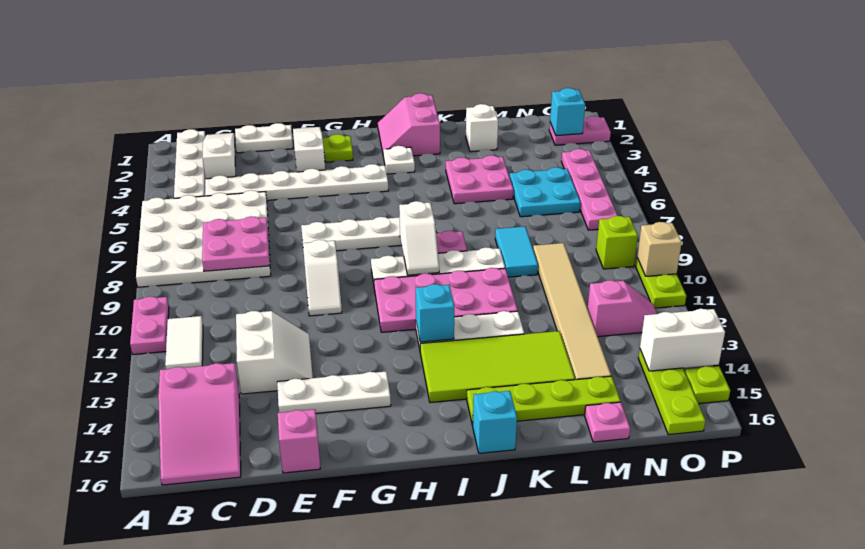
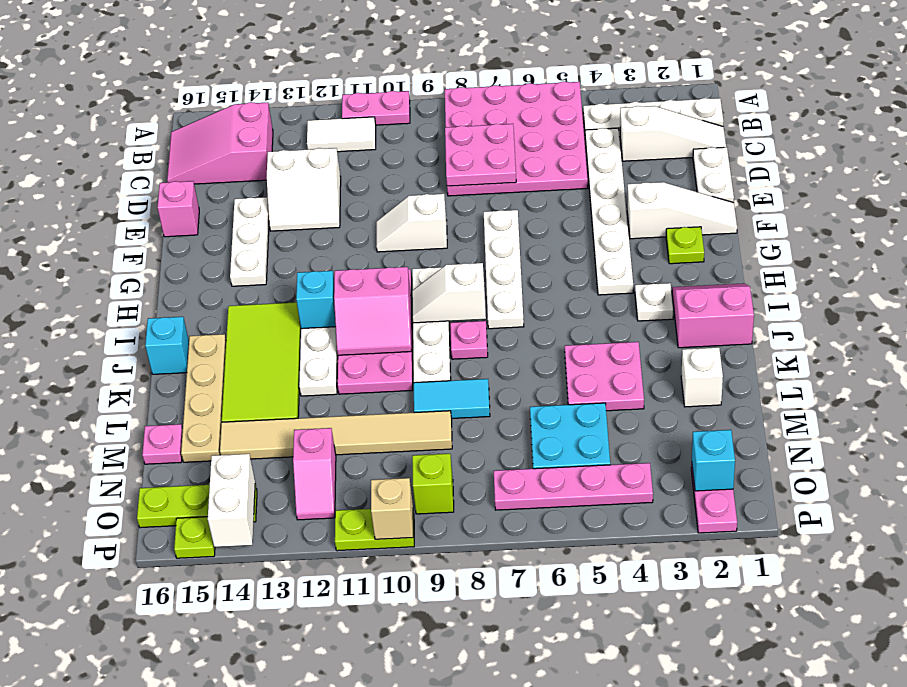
white 4x4 plate [136,190,271,287] -> pink 4x4 plate [445,82,588,196]
none -> pink 2x2 slope [334,267,411,355]
lime 1x4 plate [467,376,621,425] -> tan 1x4 plate [181,334,226,462]

